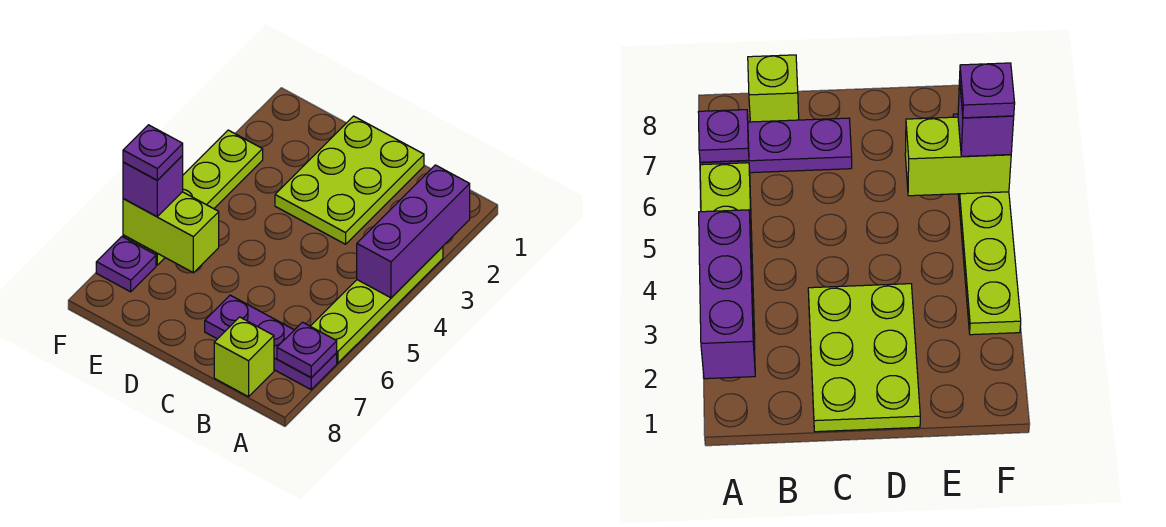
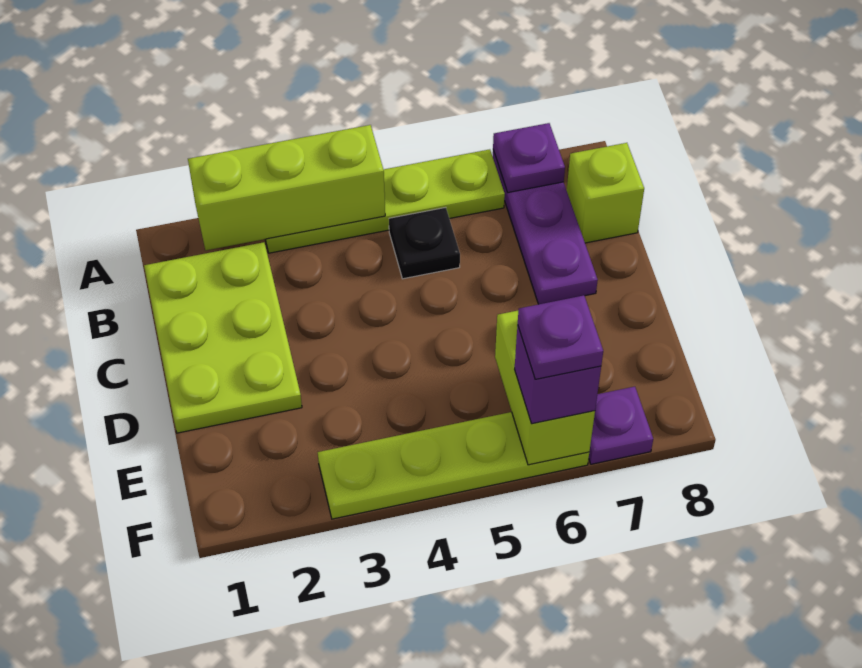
purple 1x3 brick [357,165,470,298] -> lime 1x3 brick [188,125,385,250]
none -> black 1x1 plate [389,207,460,279]
lime 2x3 plate [275,116,424,244] -> lime 2x3 plate turned to [144,242,302,433]

